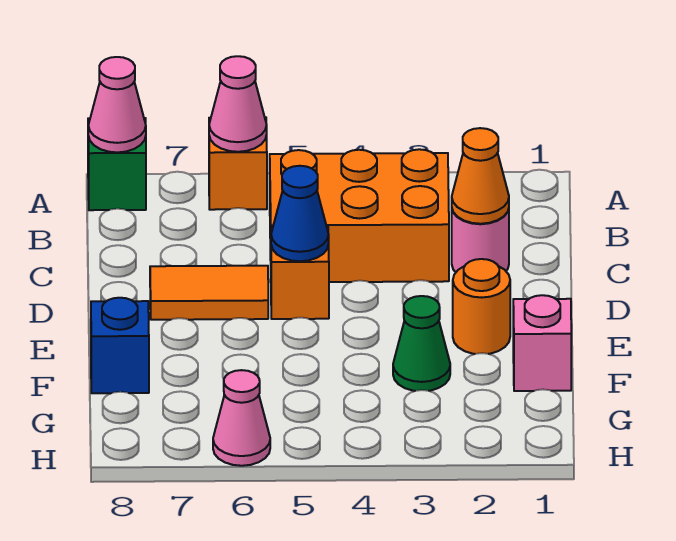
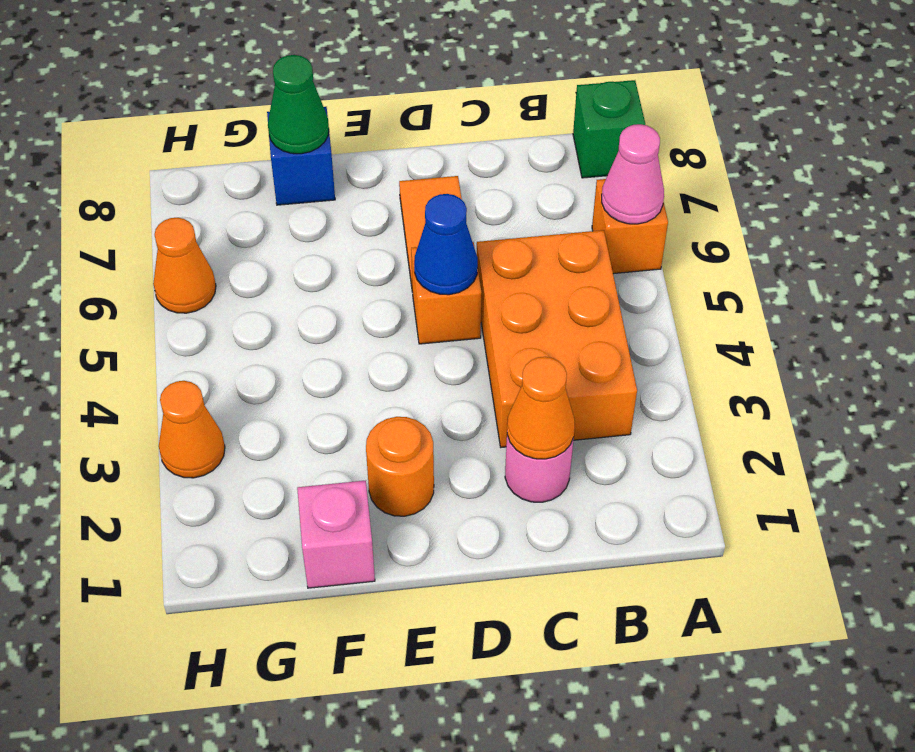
pink 1x1 cone [88,57,146,152] -> none
green 1x1 cone [393,296,450,391] -> green 1x1 cone moved to [268,55,329,154]
none -> orange 1x1 cone [159,381,225,478]
pink 1x1 cone [213,370,270,466] -> orange 1x1 cone [153,218,216,313]

